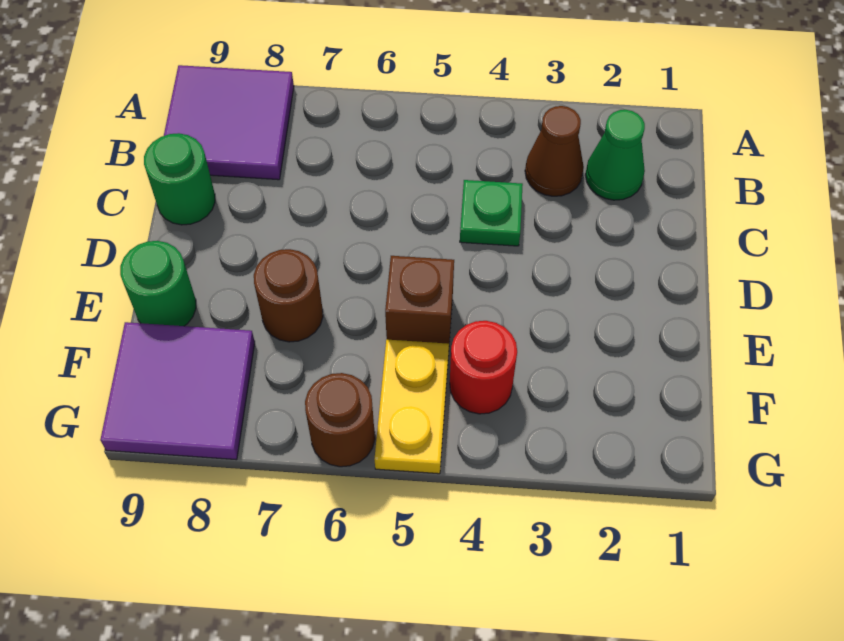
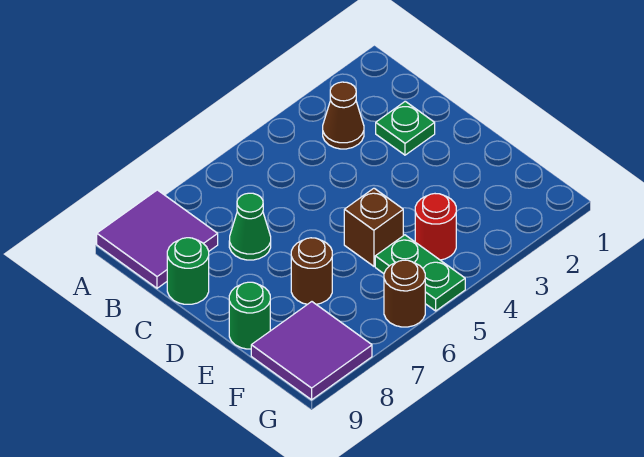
green 1x1 cone [585,110,645,200] -> green 1x1 cone moved to [229,193,271,260]
green 1x1 plate [460,180,523,246] -> green 1x1 plate moved to [376,101,435,155]
yellow 1x2 plate [374,340,449,474] -> green 1x2 plate [375,235,465,311]

